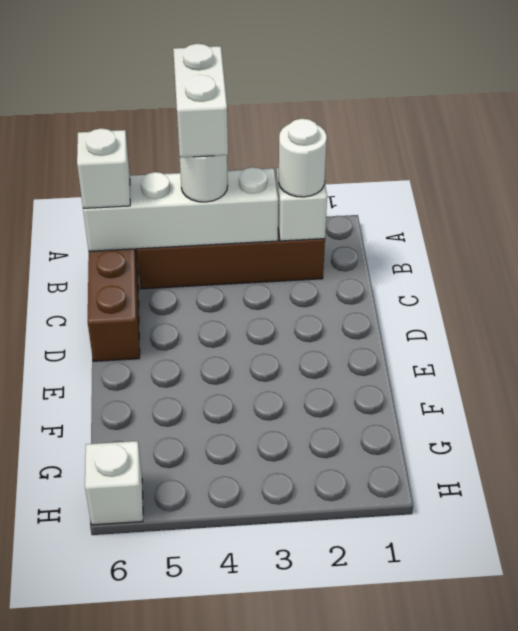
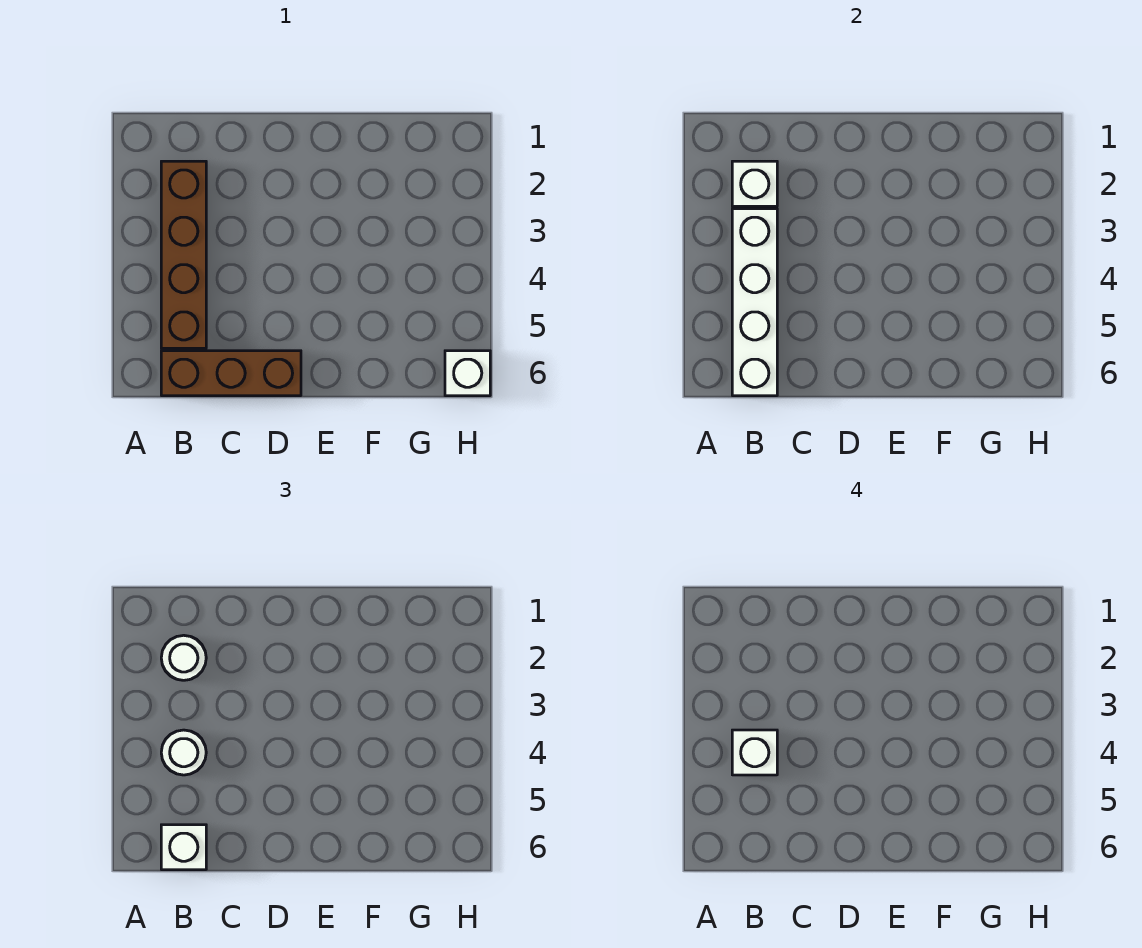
white 1x2 brick [173,44,228,158] -> white 1x1 brick [732,730,777,775]

